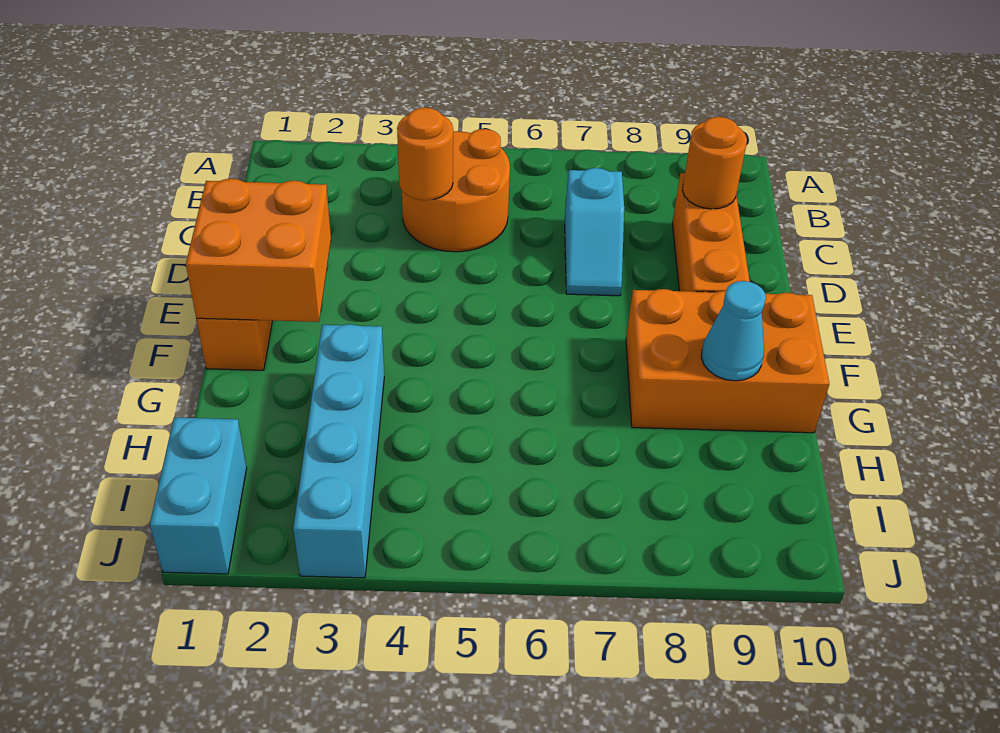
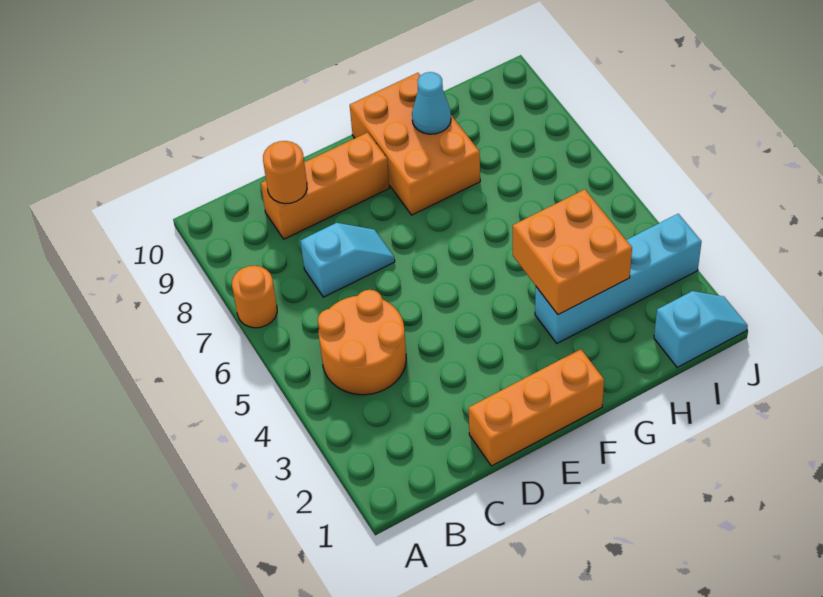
orange 1x1 round brick [397,108,453,200] -> orange 1x1 round brick moved to [232,266,277,328]
orange 2x2 brick [186,179,331,322] -> orange 2x2 brick moved to [513,189,632,315]
cyan 1x2 brick [150,417,247,574] -> cyan 1x2 slope [654,291,748,367]

